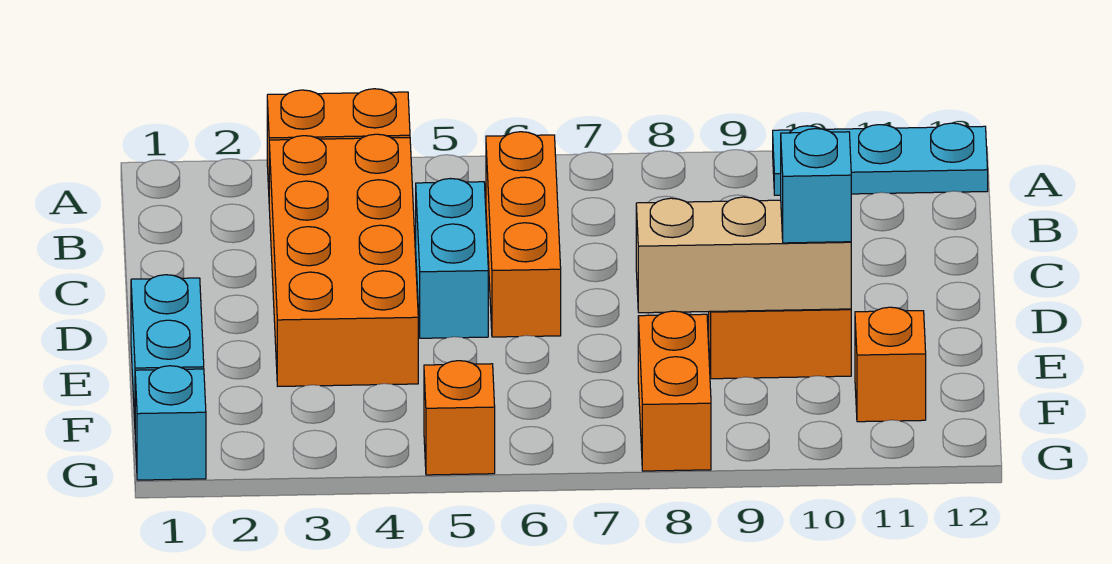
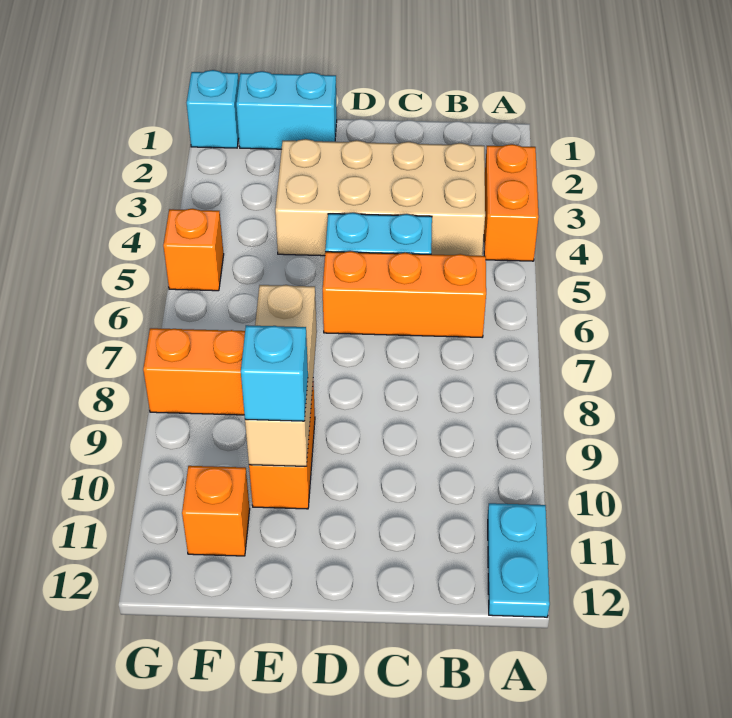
cyan 1x3 plate [773,123,988,195] -> cyan 1x2 plate [488,503,550,617]
orange 2x4 brick [269,134,418,386] -> tan 2x4 brick [275,139,485,256]

